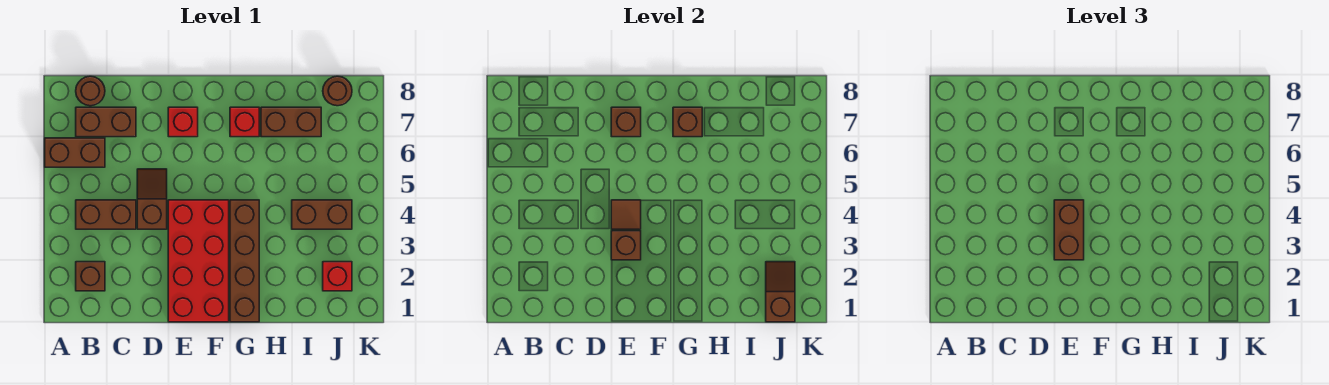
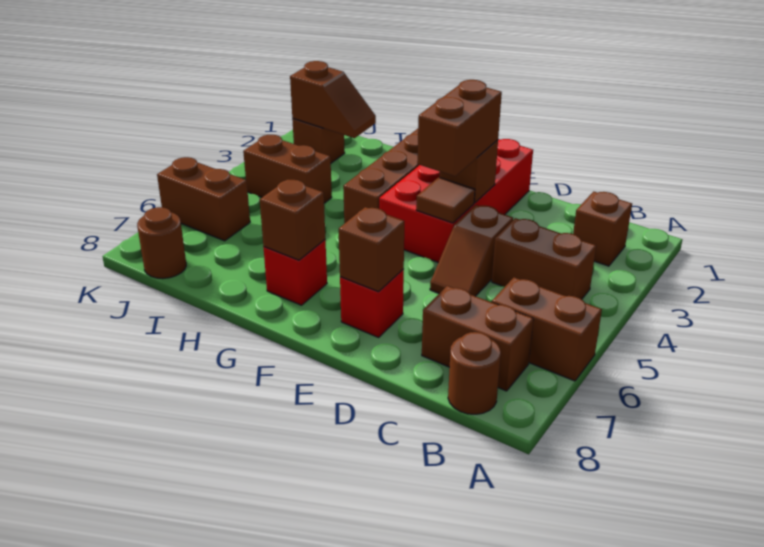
brown 1x2 brick [261,107,321,137] -> brown 1x2 brick moved to [157,157,250,241]
brown 1x2 slope [766,262,795,322] -> brown 1x2 slope turned to [290,61,376,138]
red 1x1 brick [323,262,352,291] -> brown 1x1 brick [292,119,345,163]

